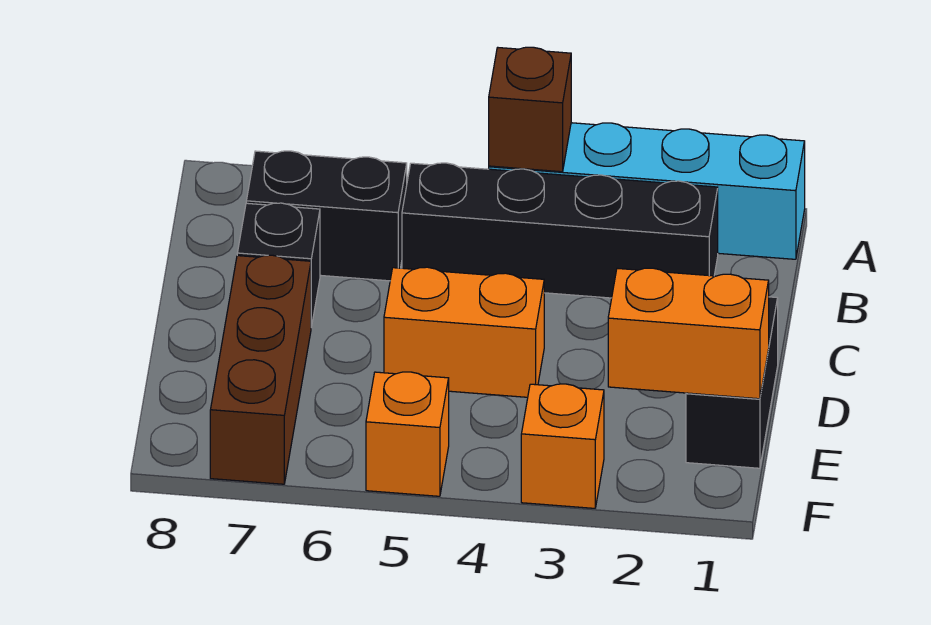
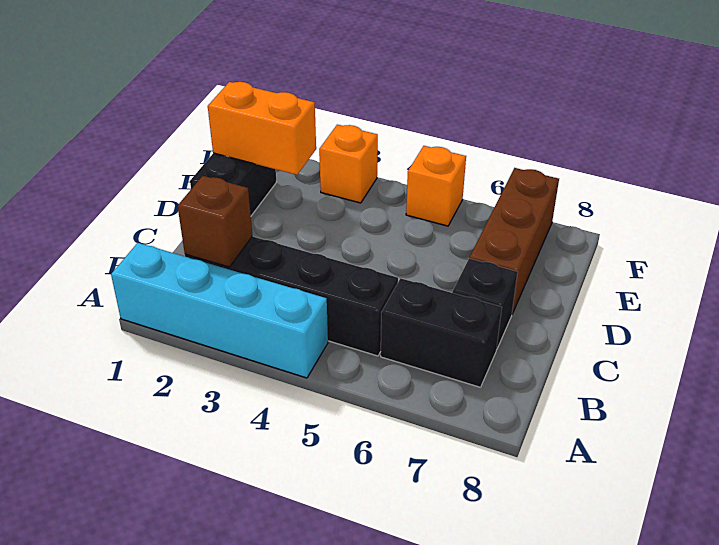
brown 1x1 brick [489,47,571,172] -> brown 1x1 brick moved to [178,176,252,267]
orange 1x2 brick [384,267,544,397] -> none

